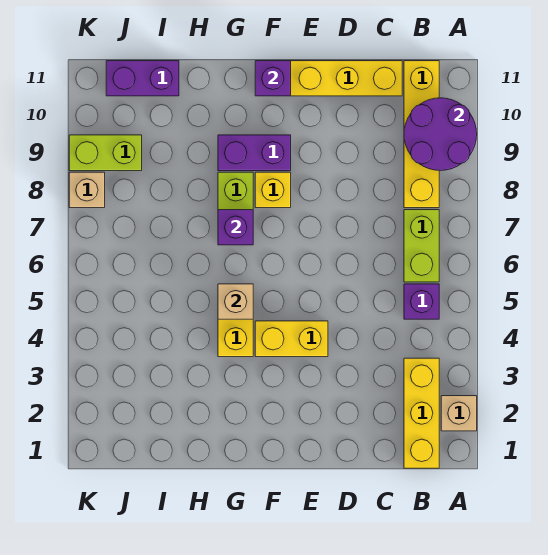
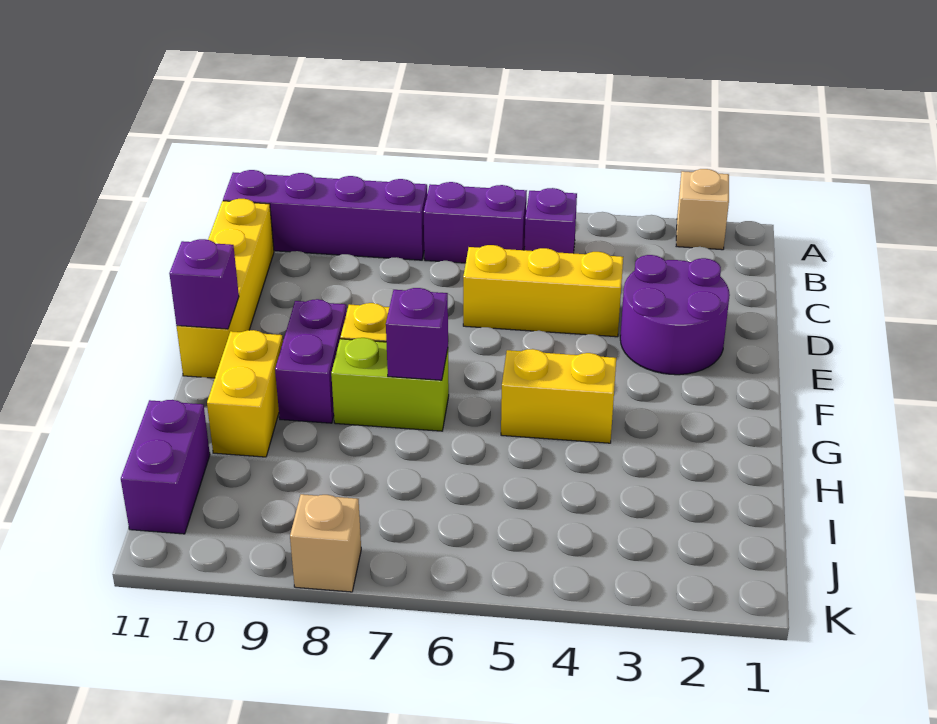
purple 2x2 round brick [404,98,477,171] -> purple 2x2 round brick moved to [620,255,730,375]
yellow 1x3 brick [404,358,439,468] -> yellow 1x3 brick moved to [463,245,623,337]
lime 1x2 brick [404,210,439,282] -> purple 1x2 brick [424,182,527,263]
yellow 1x4 brick [404,61,439,208] -> purple 1x4 brick [223,170,427,260]
yellow 1x2 brick [255,321,328,357] -> yellow 1x2 brick moved to [207,330,283,457]
tan 1x1 brick [218,284,253,319] -> none
lime 1x2 brick [69,135,142,171] -> none

